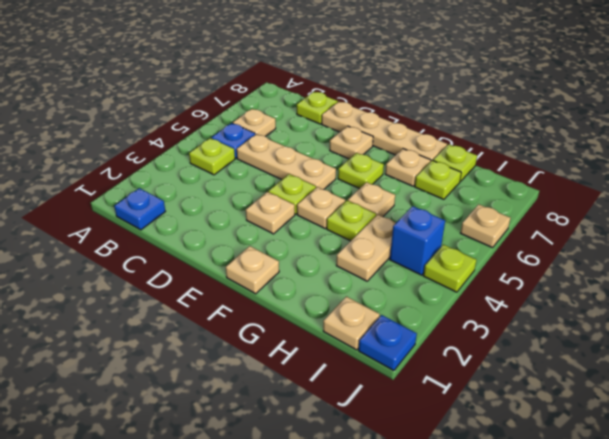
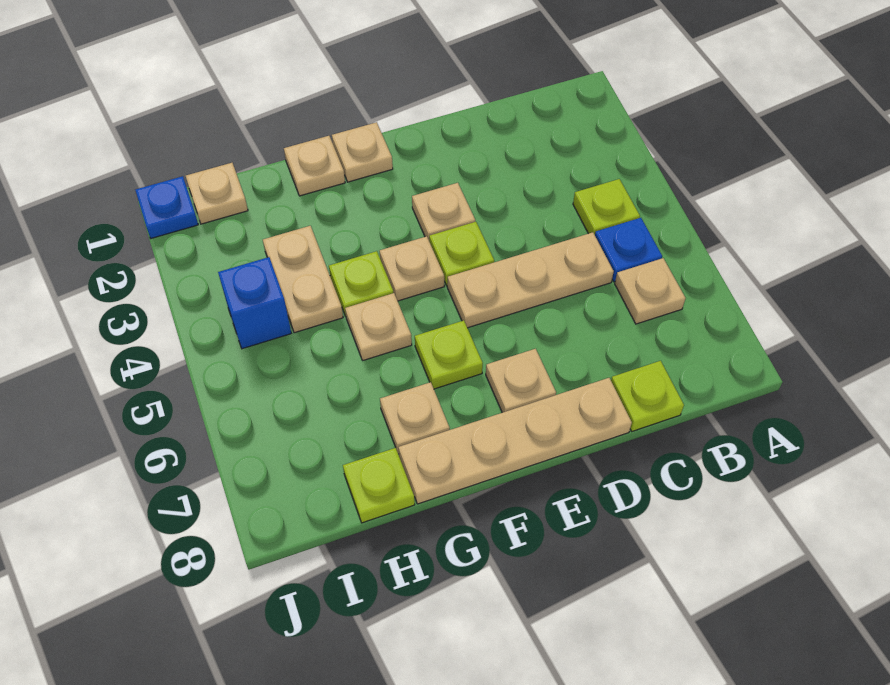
blue 1x1 plate [114,188,165,230] -> none
lime 1x1 plate [415,161,461,199] -> none
lime 1x1 plate [424,245,476,292] -> none
tan 1x1 plate [461,204,511,248] -> tan 1x1 plate moved to [284,136,345,196]

